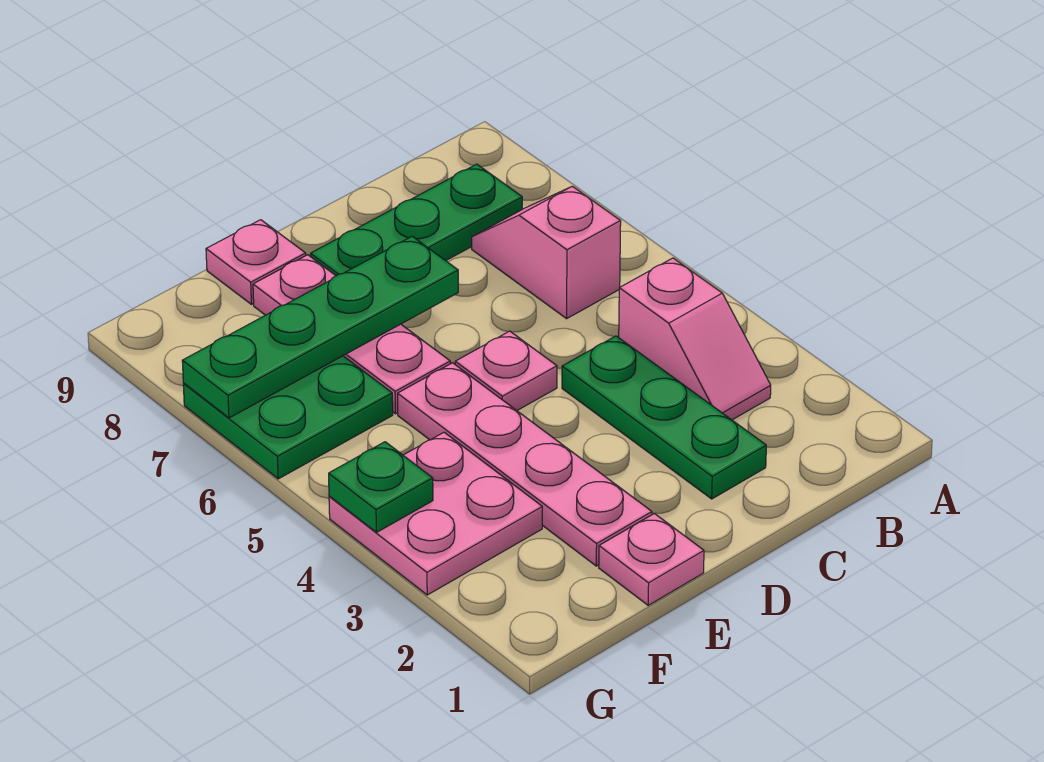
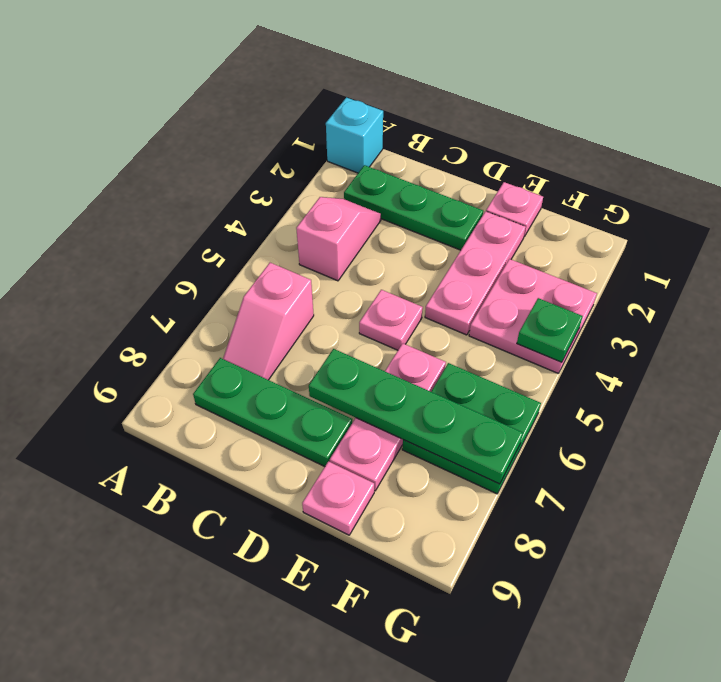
none -> cyan 1x1 brick [326,97,383,173]
green 1x3 plate [562,336,766,499] -> green 1x3 plate turned to [344,165,483,250]
pink 1x4 plate [398,363,652,566] -> pink 1x3 plate [425,211,526,335]

